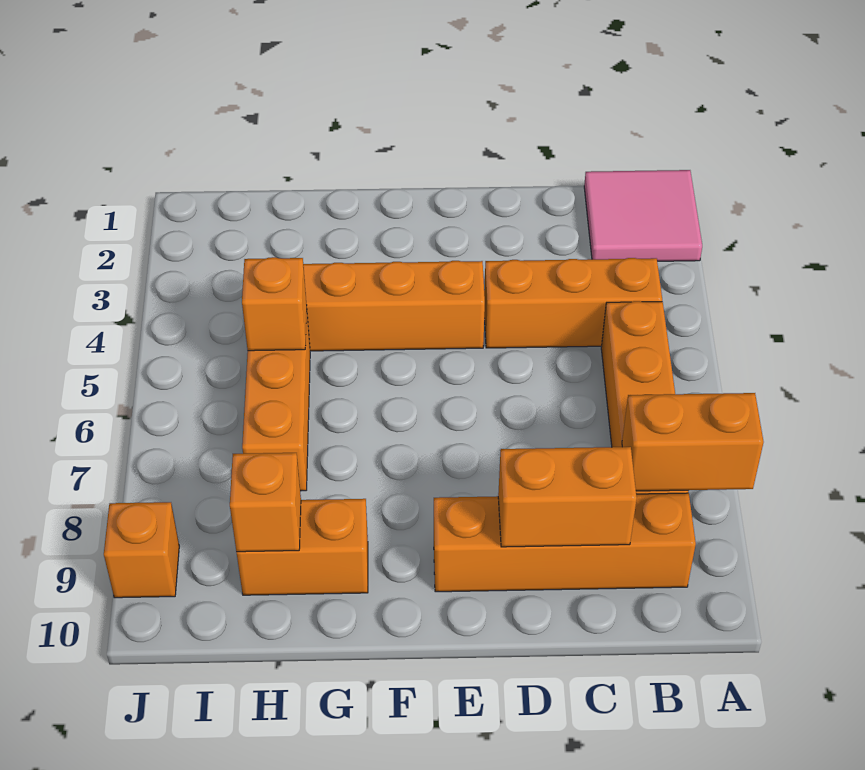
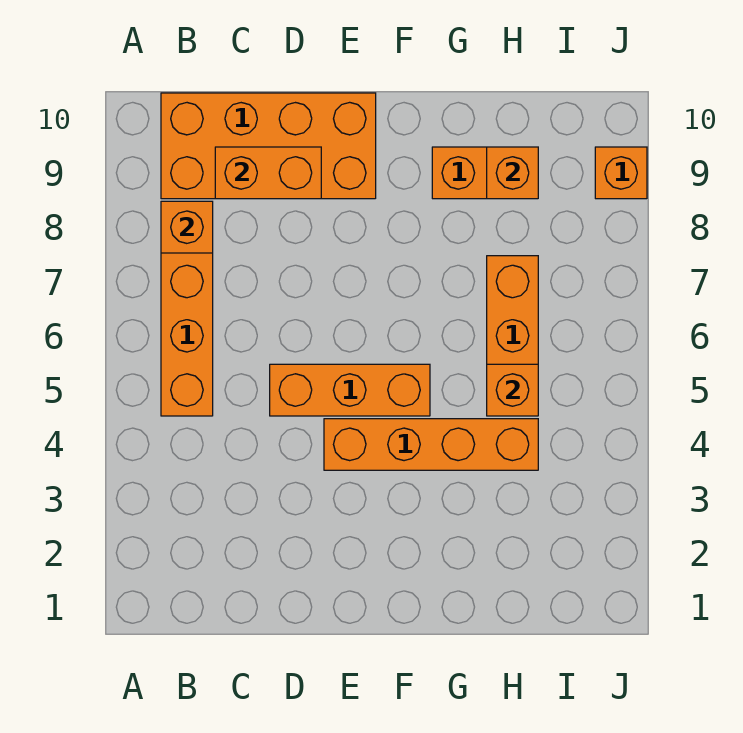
pink 2x2 tile [584,170,702,261] -> none
orange 1x2 brick [622,393,764,491] -> orange 1x1 brick [161,201,213,253]
orange 1x3 brick [484,258,662,348] -> orange 1x3 brick moved to [270,364,430,416]
orange 1x4 brick [434,493,696,592] -> orange 2x4 brick [161,93,376,199]

